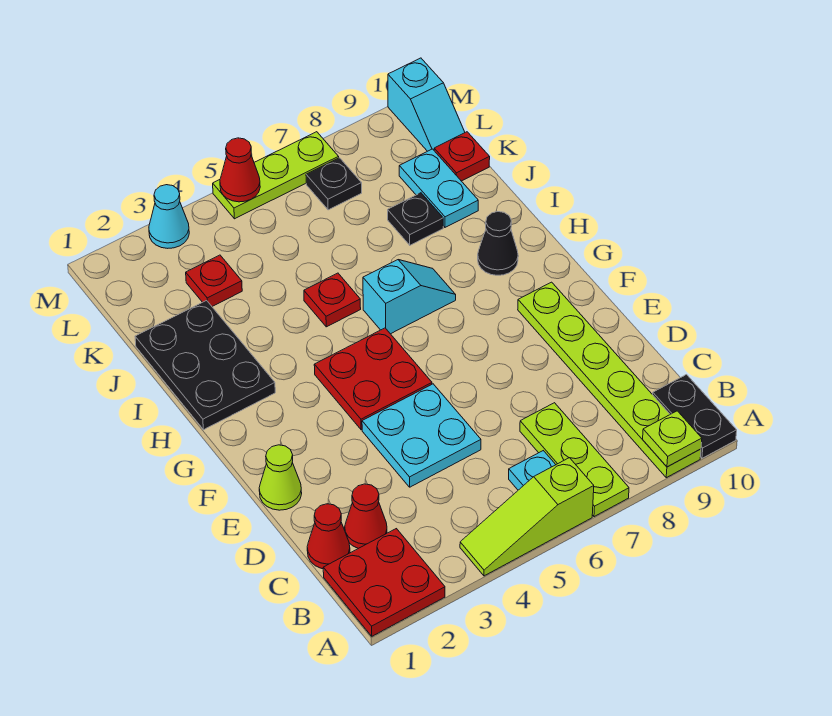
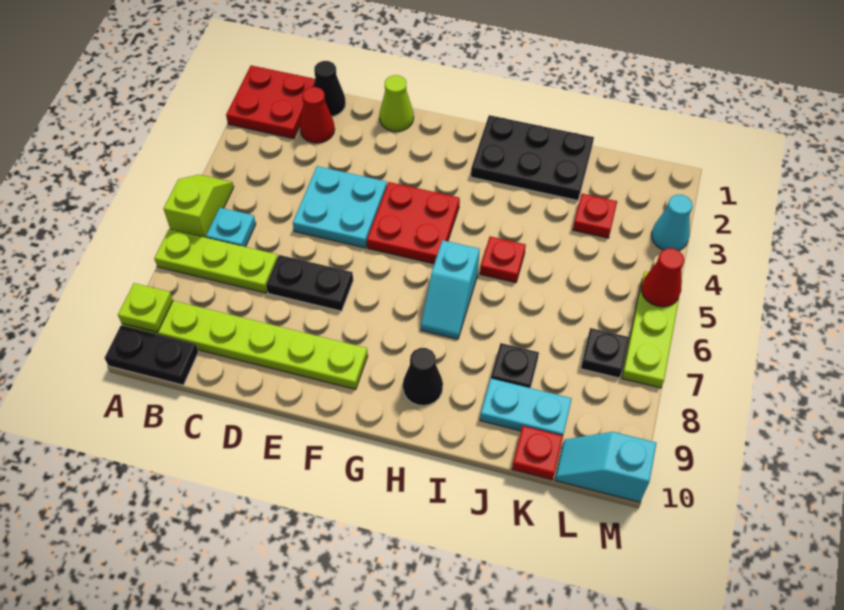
lime 1x3 slope [460,458,594,576] -> lime 1x2 slope [164,175,234,238]
red 1x1 cone [307,504,350,569] -> black 1x1 cone [314,61,346,116]
none -> black 1x2 plate [266,255,353,311]

